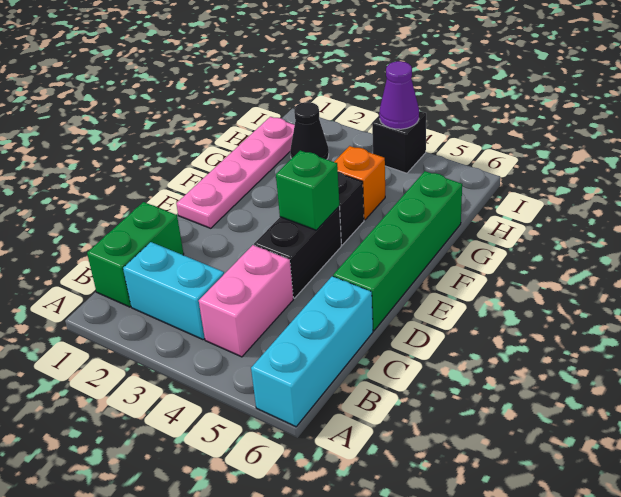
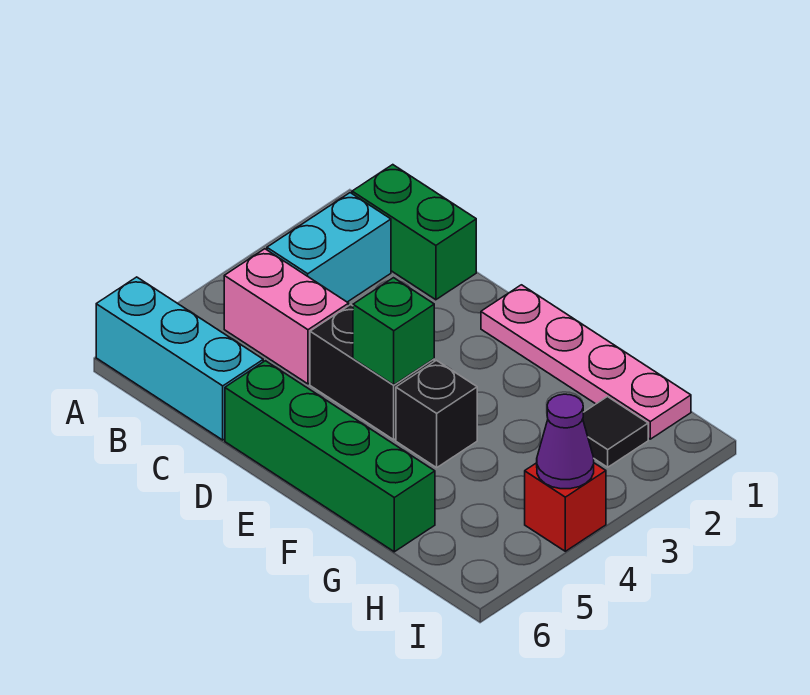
orange 1x1 brick [334,146,385,220] -> none
black 1x1 cone [290,102,329,159] -> black 1x1 tile [583,397,648,467]
black 1x1 brick [372,111,426,173] -> red 1x1 brick [525,463,606,551]

